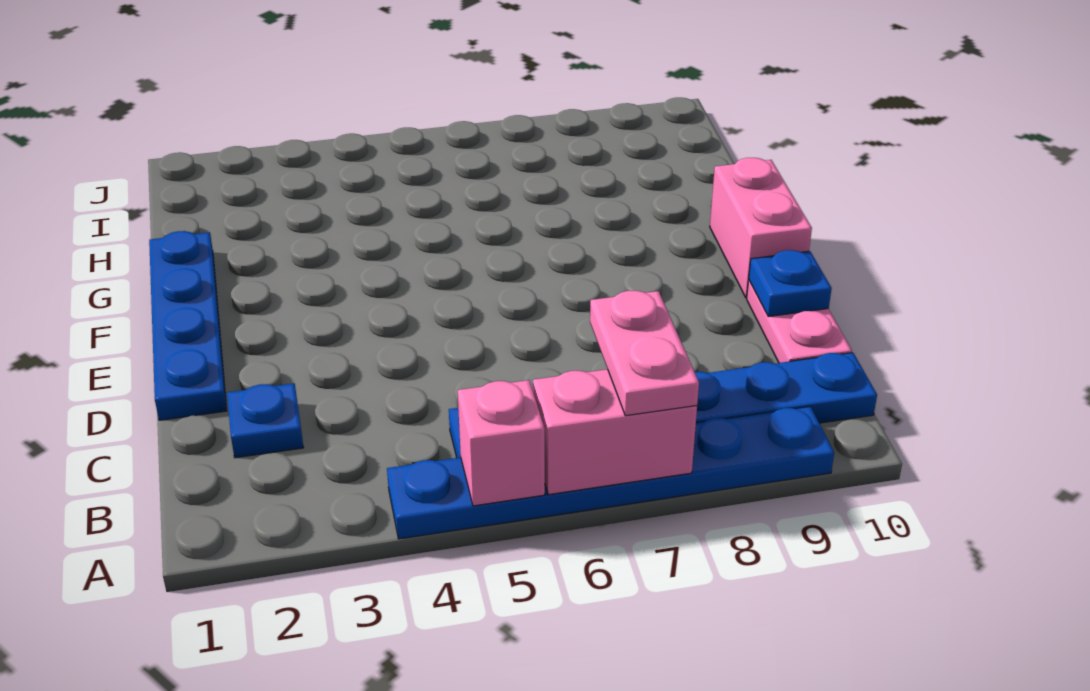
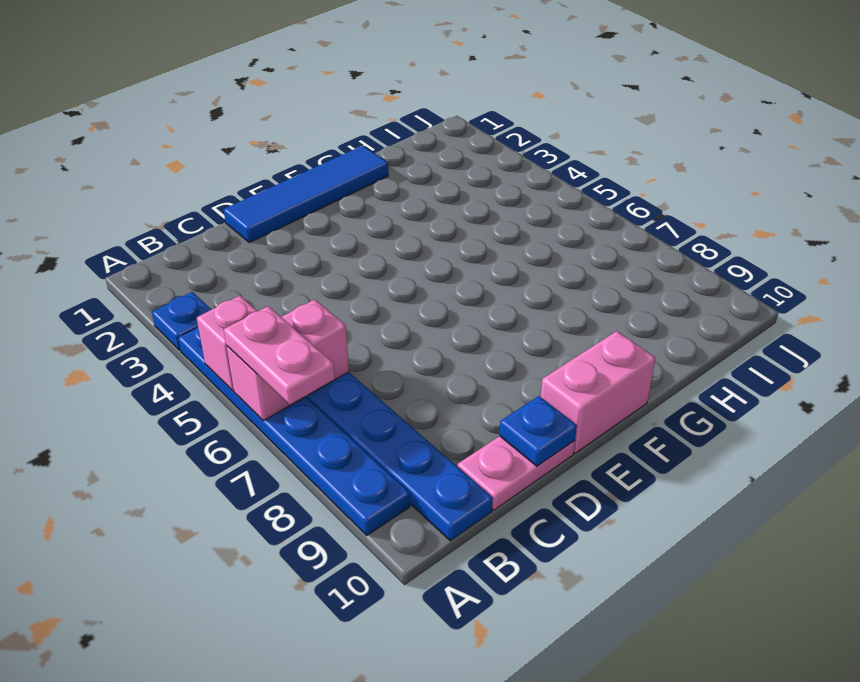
pink 1x2 brick [533,369,697,495] -> pink 1x2 brick turned to [227,299,349,421]
pink 1x2 plate [590,291,699,416] -> pink 1x2 plate turned to [224,306,335,405]
blue 1x1 plate [227,383,304,458] -> blue 1x1 plate moved to [152,292,212,350]
blue 1x4 plate [149,231,227,420] -> blue 1x4 tile [224,146,388,243]

